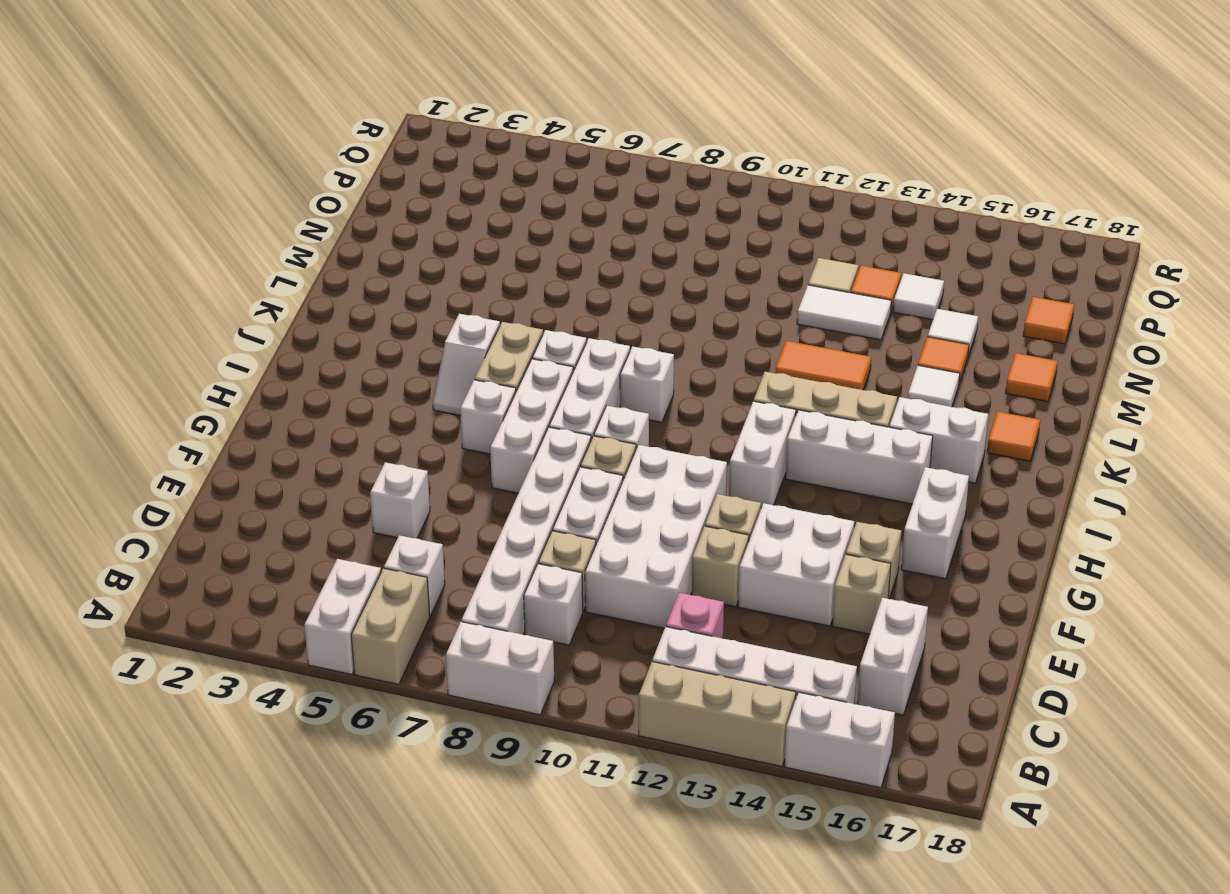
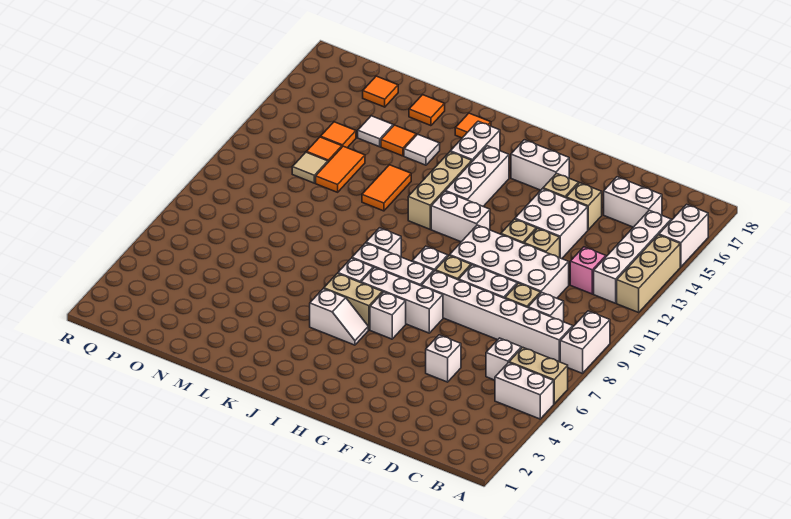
white 1x2 tile [797,285,891,340] -> orange 1x2 tile [316,146,365,192]
white 1x1 tile [893,273,944,320] -> orange 1x1 tile [321,122,356,148]

